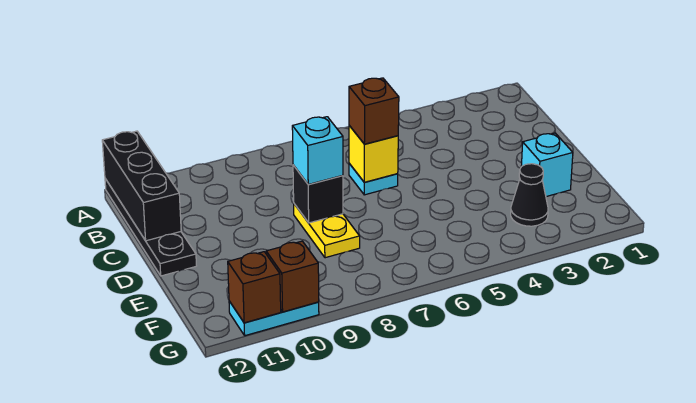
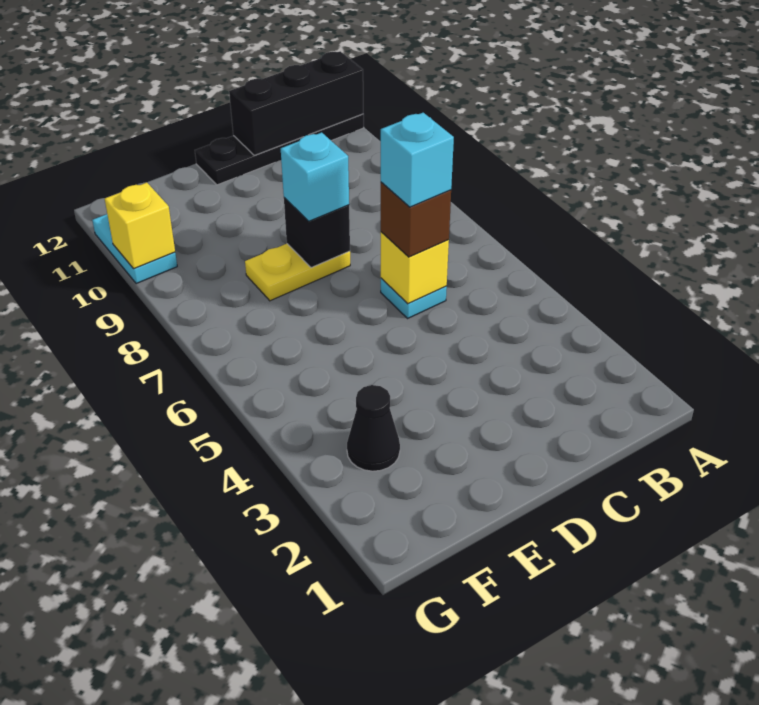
cyan 1x1 brick [521,133,573,197] -> cyan 1x1 brick moved to [381,113,454,207]
brown 1x1 brick [266,241,319,312] -> yellow 1x1 brick [105,182,175,269]
brown 1x1 brick [228,252,281,323] -> none

